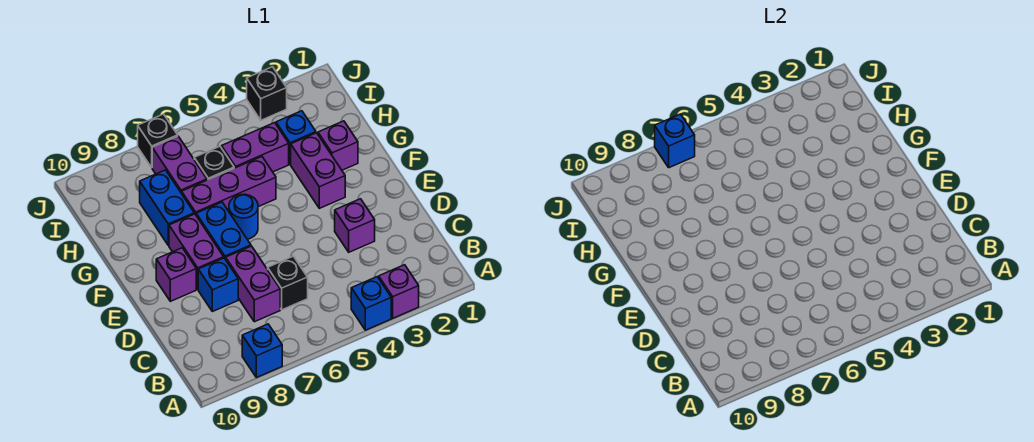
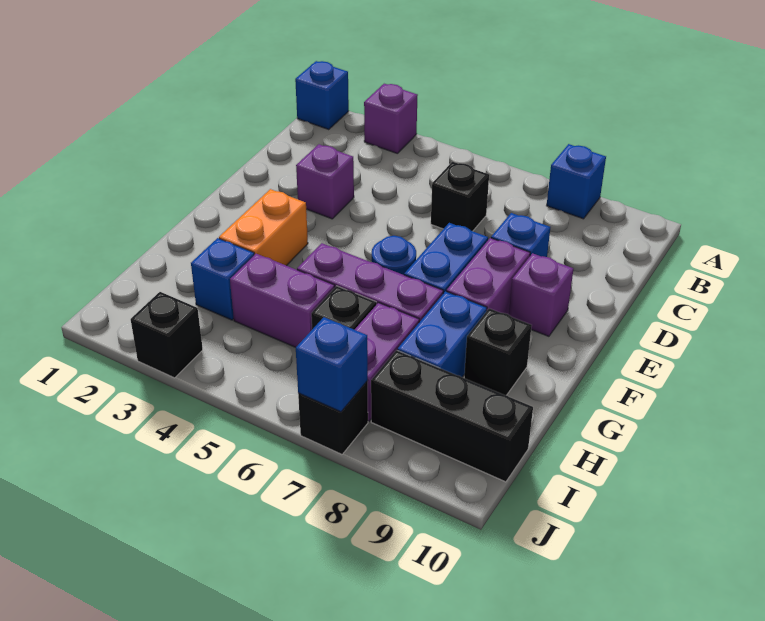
blue 1x1 brick [351,277,391,330] -> blue 1x1 brick moved to [295,61,349,130]
purple 1x2 brick [226,246,280,322] -> none
purple 1x2 brick [291,133,345,208] -> orange 1x2 brick [219,189,308,266]
purple 1x1 brick [318,121,358,170] -> none
none -> black 1x1 brick [464,308,532,395]
none -> black 1x3 brick [371,350,533,482]

